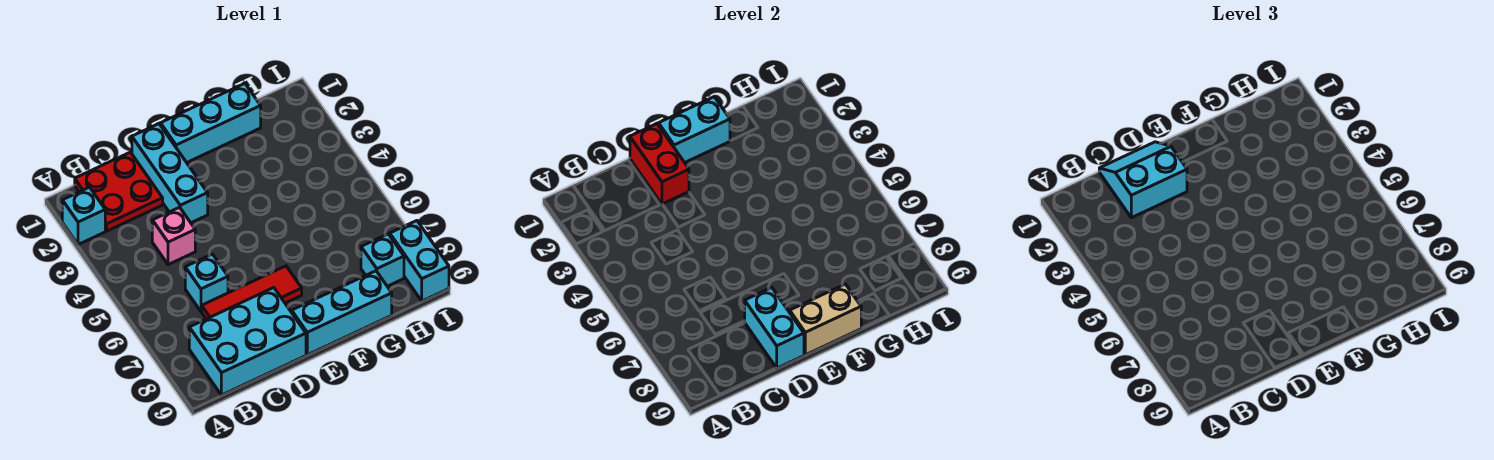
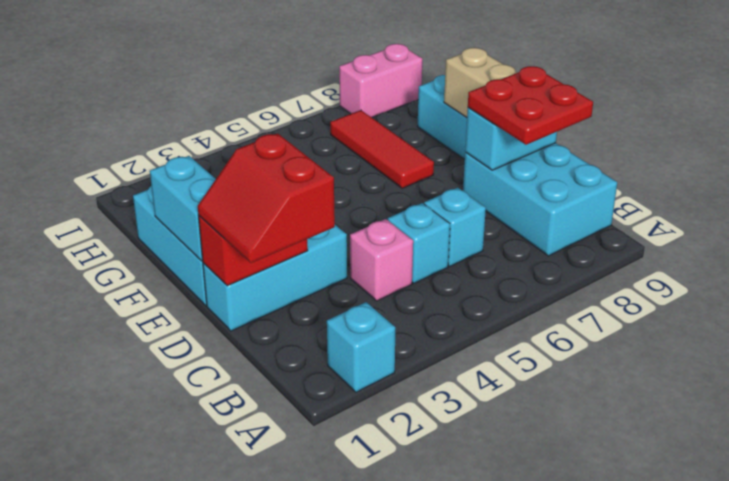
red 2x2 plate [75,152,163,231] -> red 2x2 plate moved to [468,66,593,145]
cyan 2x2 slope [1099,142,1187,218] -> red 2x2 slope [198,134,335,263]
red 1x3 tile [202,266,302,319] -> red 1x3 tile moved to [330,110,434,188]
cyan 1x1 brick [361,234,404,286] -> cyan 1x1 brick moved to [388,203,450,283]
cyan 1x2 brick [390,221,449,301] -> pink 1x2 brick [339,44,422,117]

